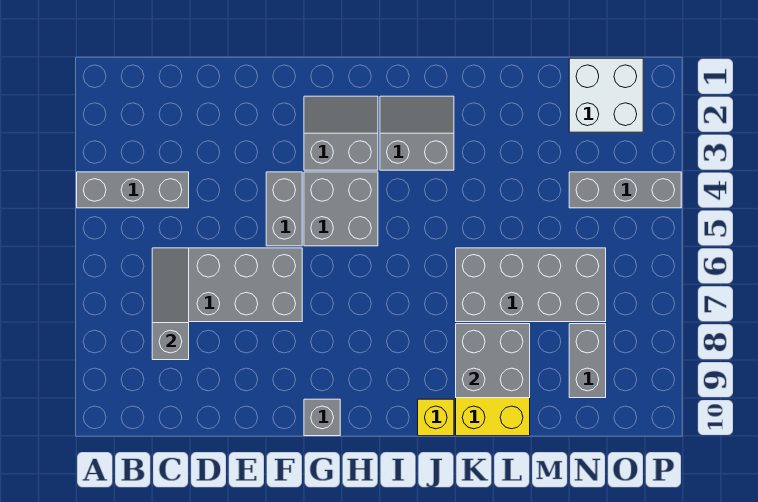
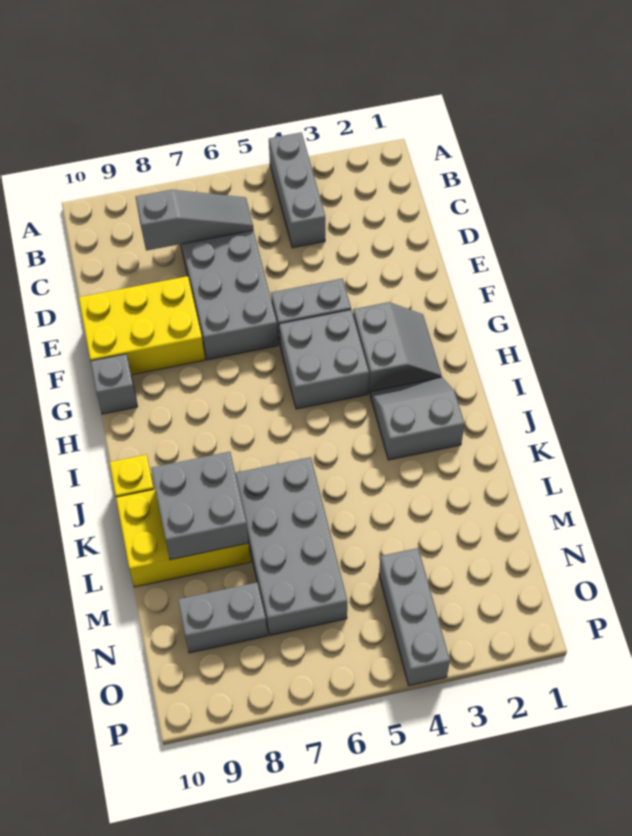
none -> yellow 2x3 brick [79,276,205,375]
grey 2x2 slope [380,96,454,170] -> grey 2x2 slope turned to [370,377,465,460]
white 2x2 brick [569,58,643,132] -> none

